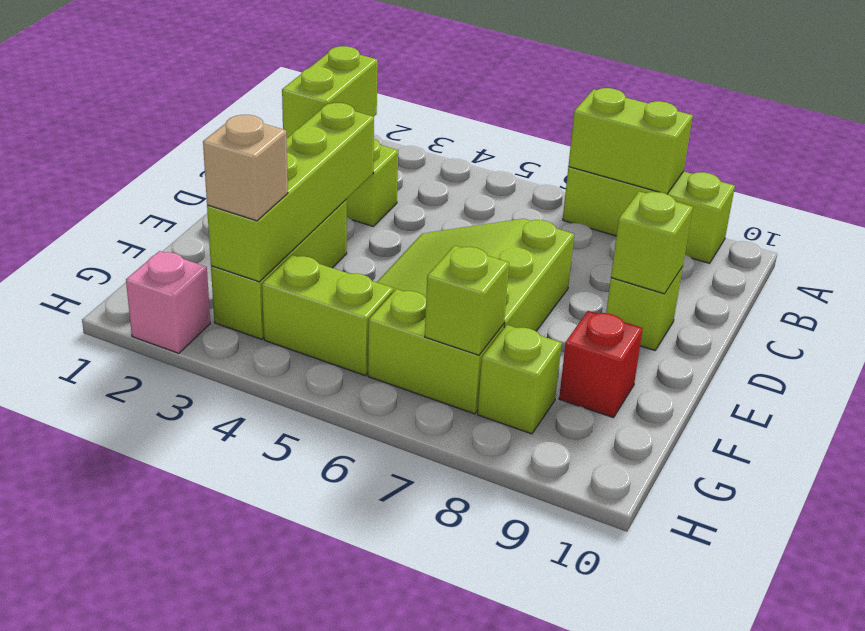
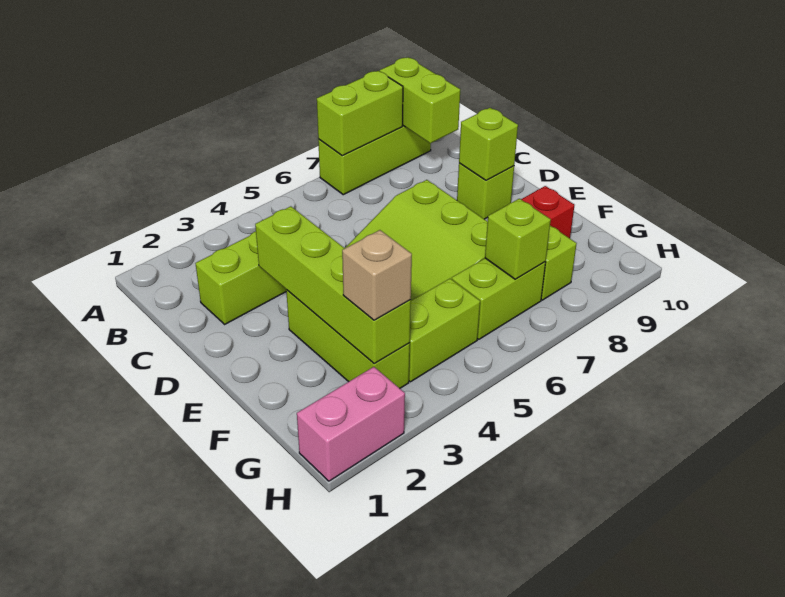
lime 1x2 brick [282,46,378,138] -> lime 1x2 brick moved to [380,58,460,143]
pink 1x1 brick [126,251,210,353] -> pink 1x2 brick [297,367,405,481]

